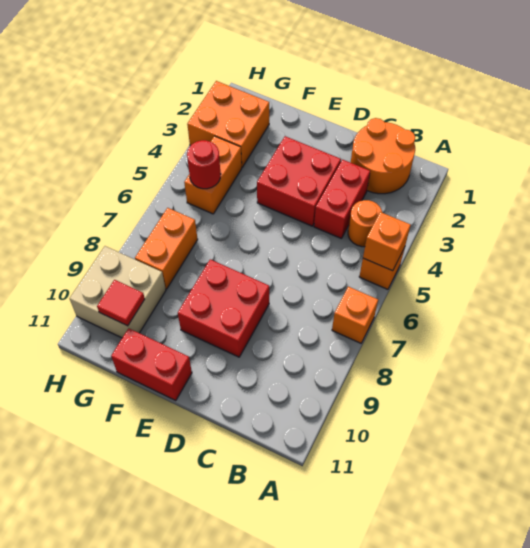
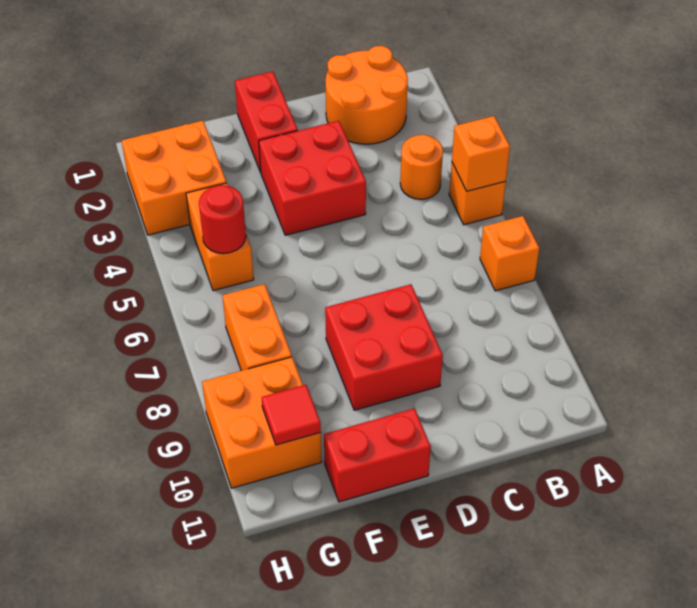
red 1x2 brick [314,160,370,239] -> red 1x2 brick moved to [235,71,298,172]
tan 2x2 brick [70,246,166,338] -> orange 2x2 brick [202,357,322,488]

